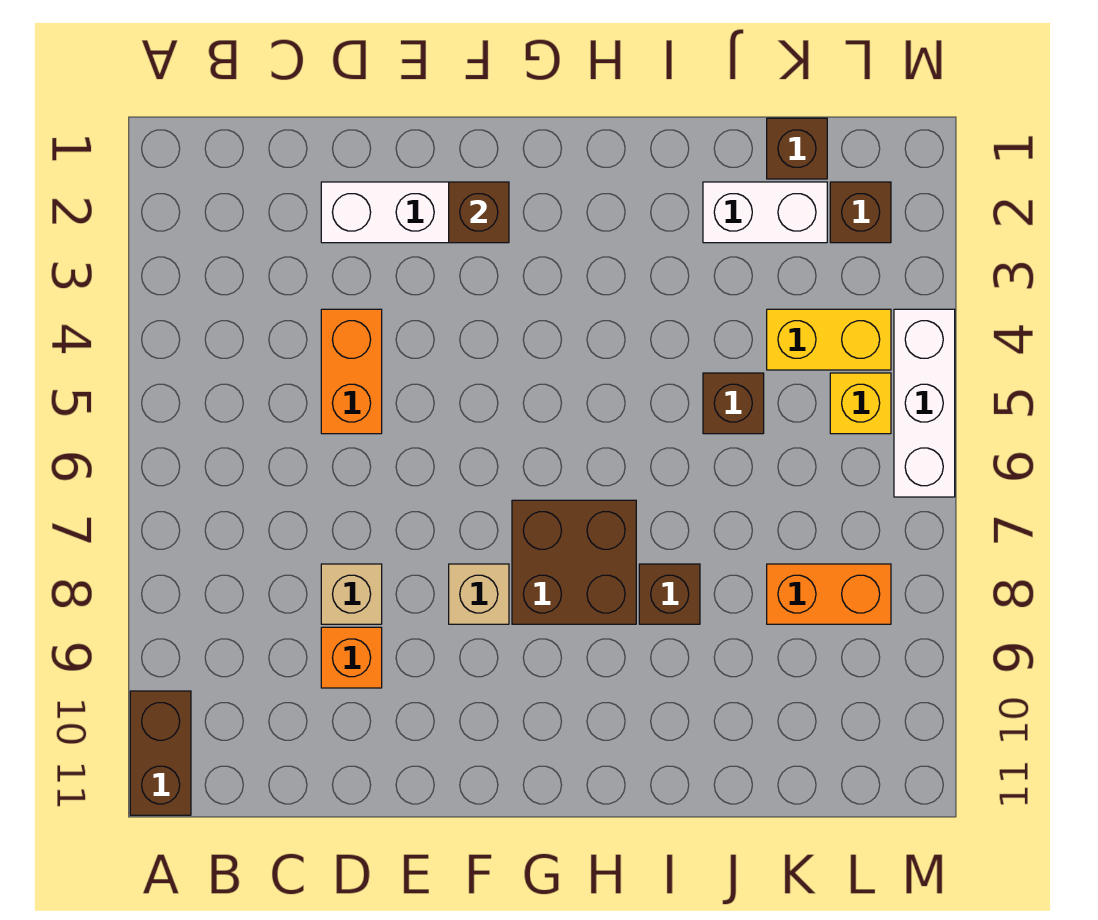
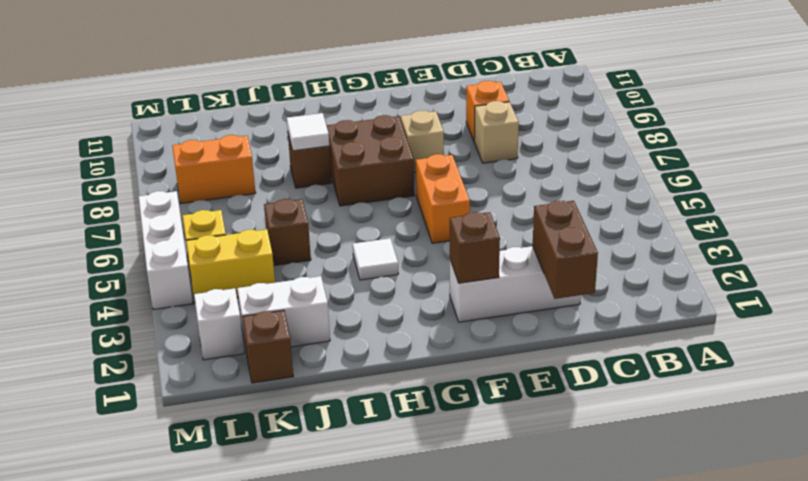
brown 1x2 brick [130,691,191,815] -> brown 1x2 brick moved to [533,201,598,299]
orange 1x2 brick [321,309,382,434] -> orange 1x2 brick moved to [416,154,470,243]
none -> white 1x1 tile [353,238,398,280]
none -> white 1x1 tile [287,113,329,151]
brown 1x1 brick [830,182,891,243] -> white 1x1 brick [194,288,244,360]

